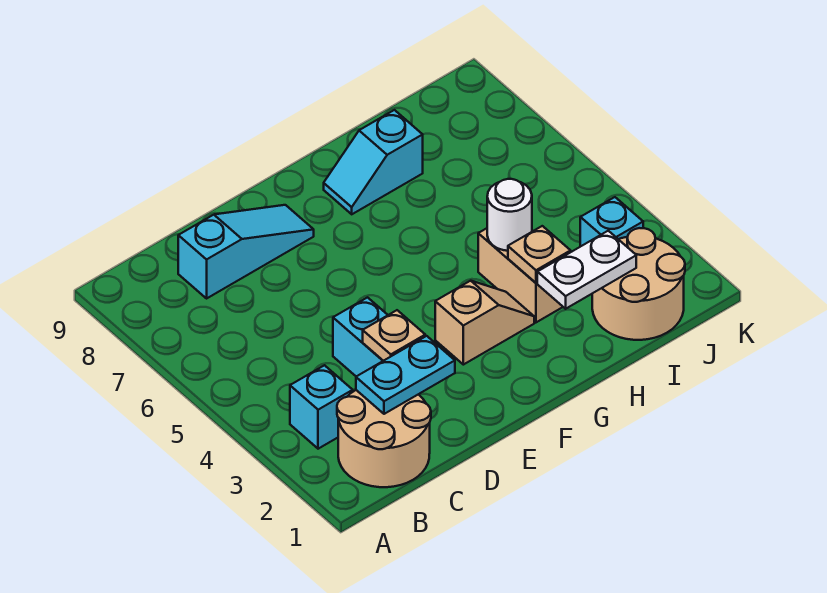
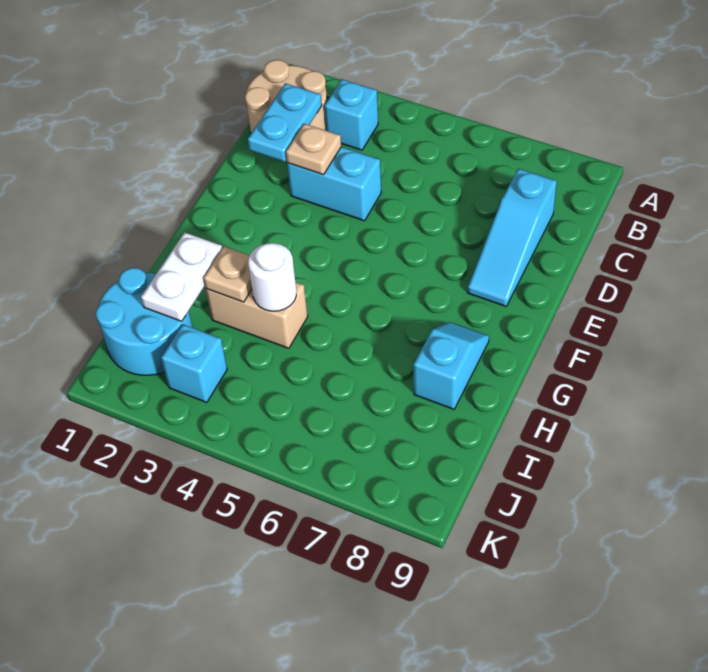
tan 1x2 slope [435,281,534,365] -> none
tan 2x2 round brick [592,228,685,340] -> cyan 2x2 round brick [96,268,193,375]

